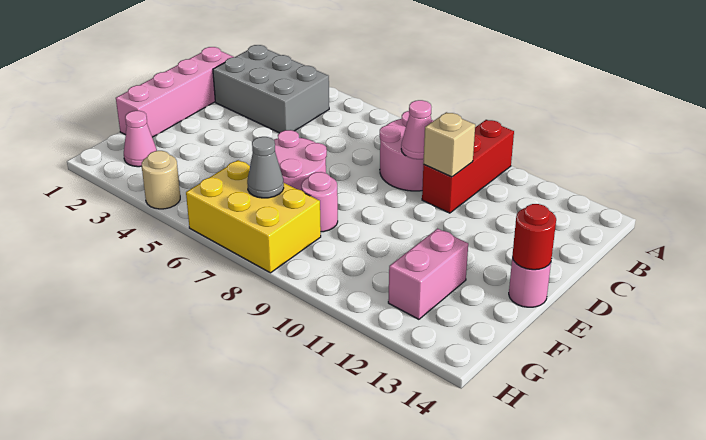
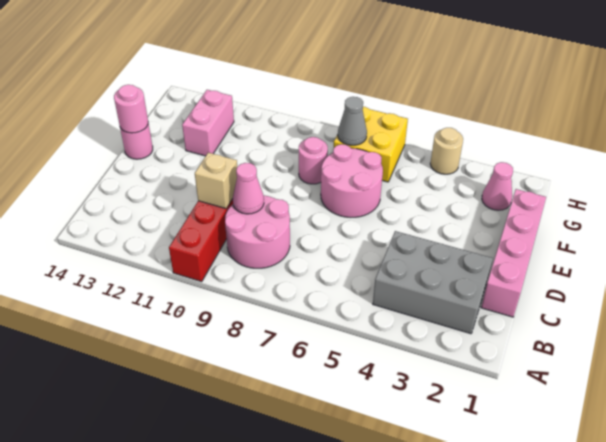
red 1x1 round brick [512,204,556,270] -> pink 1x1 round brick [114,85,148,133]
yellow 2x3 brick [186,160,321,273] -> yellow 2x2 brick [333,107,408,182]

